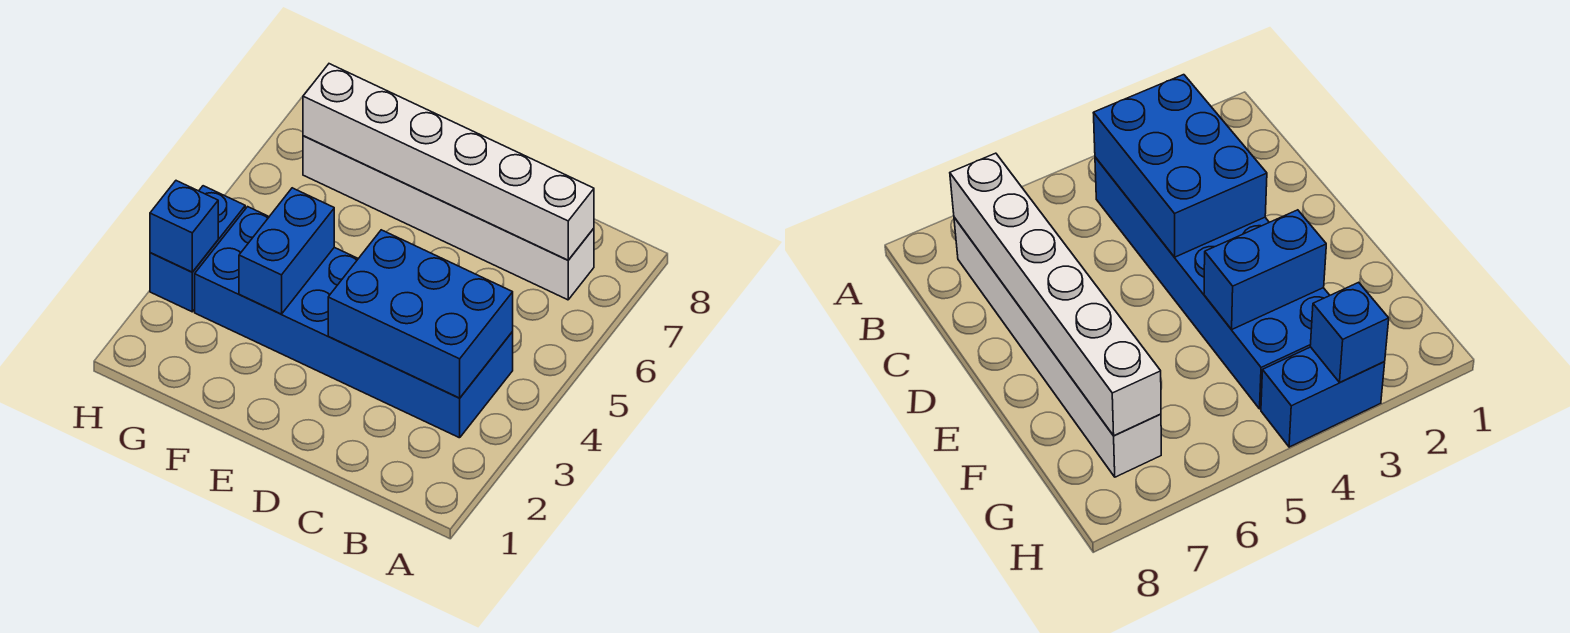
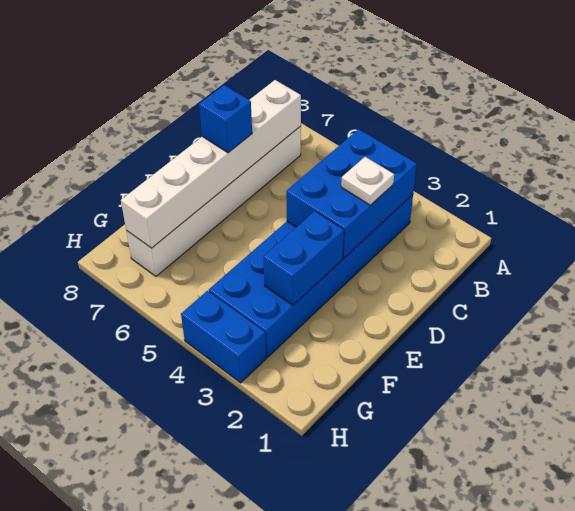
none -> white 1x1 plate [341,157,394,205]
blue 1x2 brick [239,188,334,314] -> blue 1x2 brick turned to [263,211,344,305]
blue 1x1 brick [150,181,218,272] -> blue 1x1 brick moved to [199,85,252,153]

